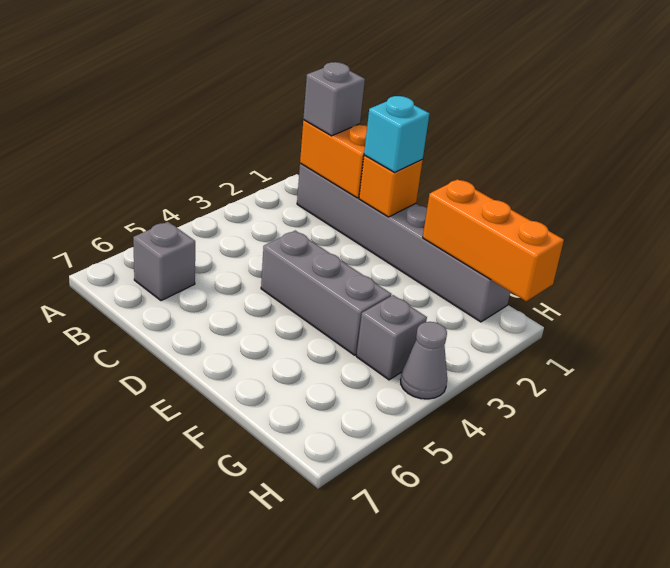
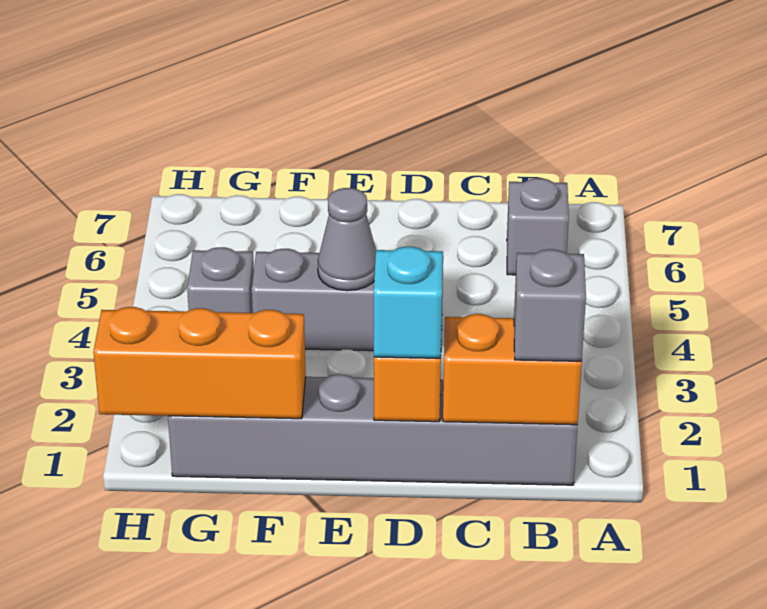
grey 1x1 cone [401,322,447,399] -> grey 1x1 cone moved to [318,188,376,291]

